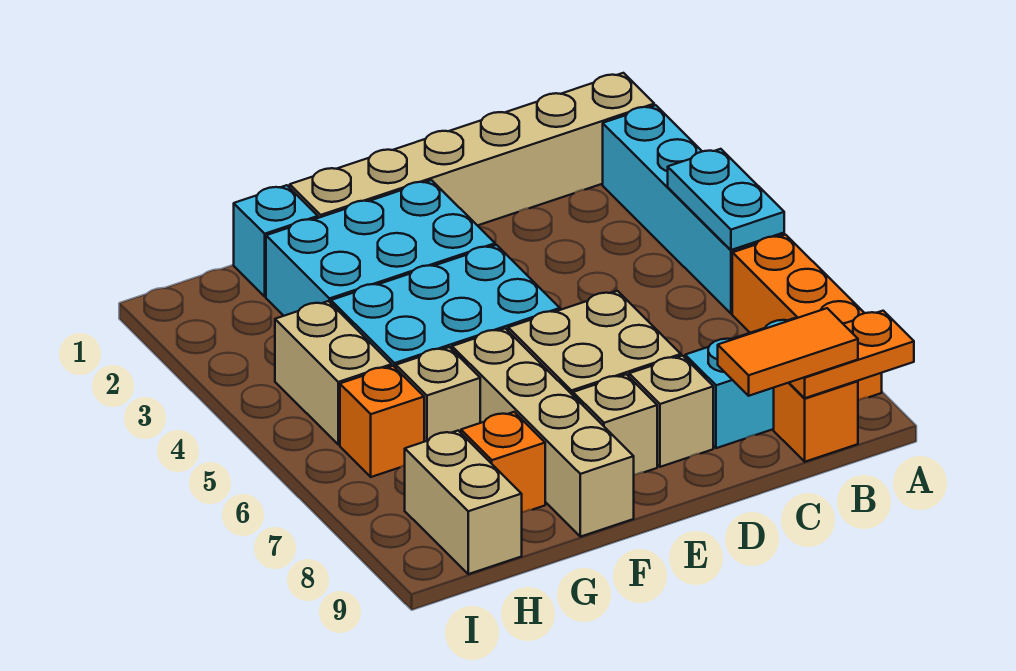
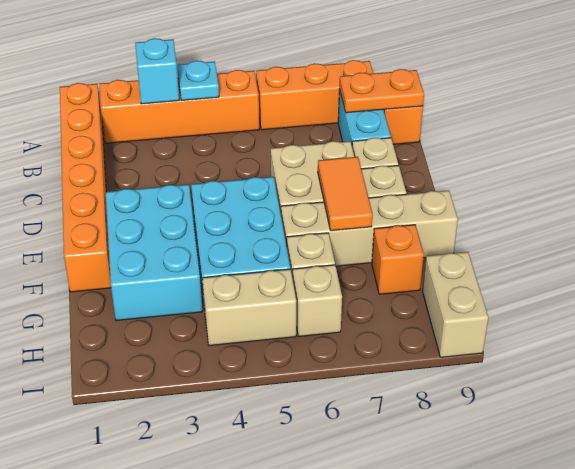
tan 1x6 brick [290,73,654,226] -> orange 1x6 brick [60,83,111,292]
cyan 1x4 brick [603,105,784,314] -> orange 1x4 brick [100,70,259,143]
cyan 1x2 plate [668,149,784,250] -> cyan 1x1 plate [177,61,219,100]
orange 1x2 plate [789,311,914,398] -> orange 1x2 plate turned to [340,69,424,113]
orange 1x2 tile [718,308,858,396] -> orange 1x2 tile moved to [318,157,372,231]
cyan 1x1 brick [234,185,318,296] -> cyan 1x1 brick moved to [135,38,179,104]
orange 1x1 brick [340,366,424,477] -> tan 1x1 brick [293,265,342,336]
tan 1x2 brick [405,431,522,574] -> tan 1x2 brick turned to [423,252,488,357]

